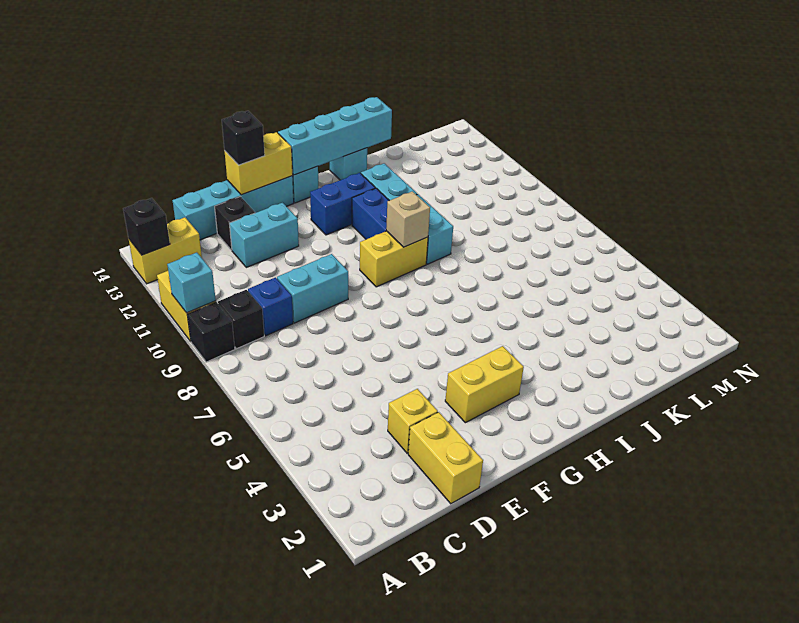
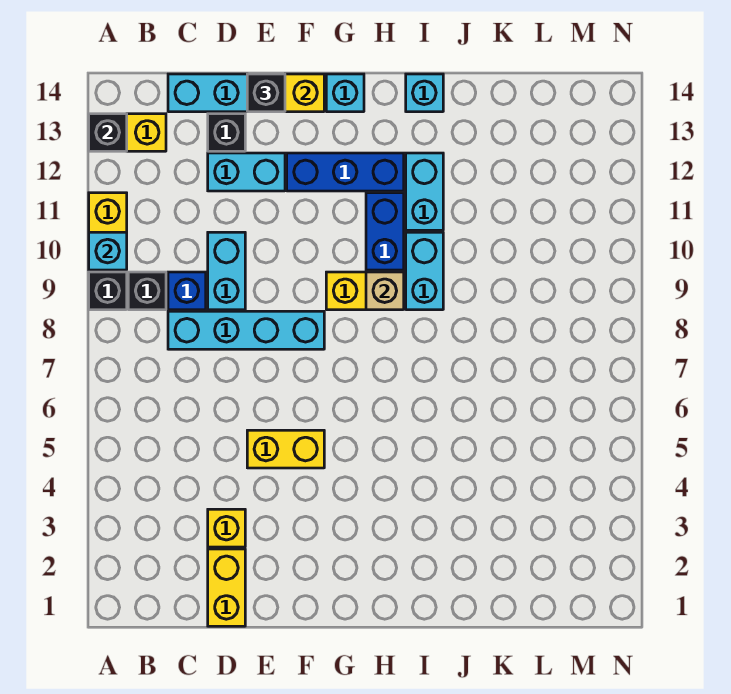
cyan 1x2 brick [277,254,348,323] -> cyan 1x2 brick turned to [208,232,245,310]
yellow 1x2 brick [445,346,524,423] -> yellow 1x2 brick moved to [247,430,324,468]
blue 1x2 brick [310,173,375,235] -> blue 1x3 brick [287,153,404,191]
cyan 1x4 brick [278,97,392,175] -> cyan 1x4 brick moved to [168,311,324,349]

